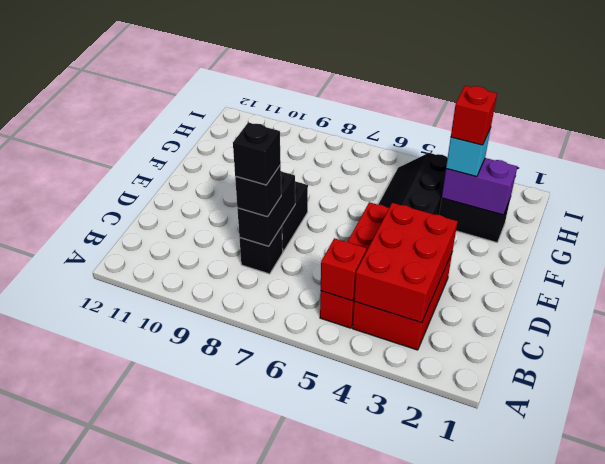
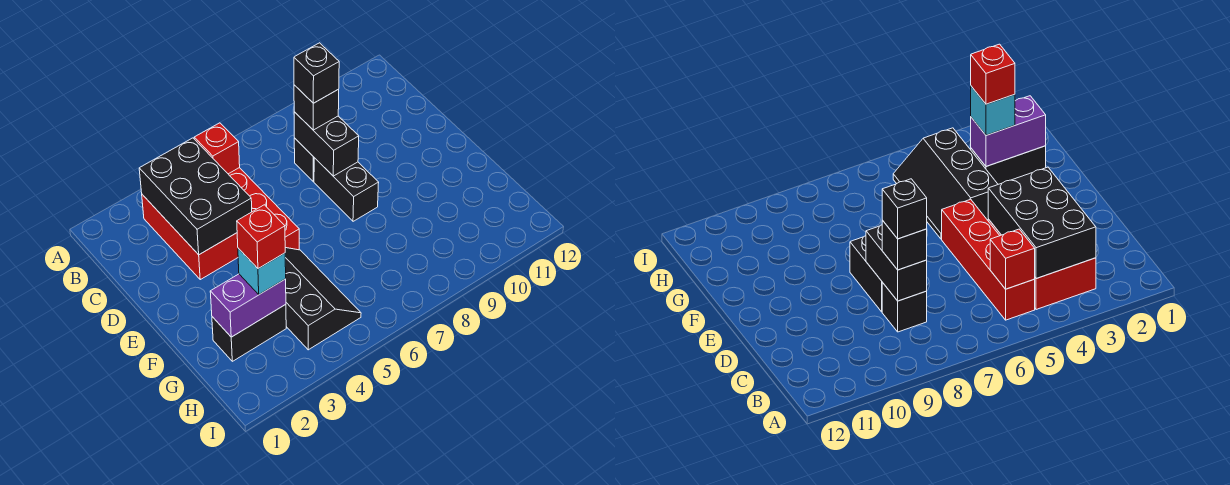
red 2x3 brick [354,203,458,323] -> black 2x3 brick [139,138,252,255]

